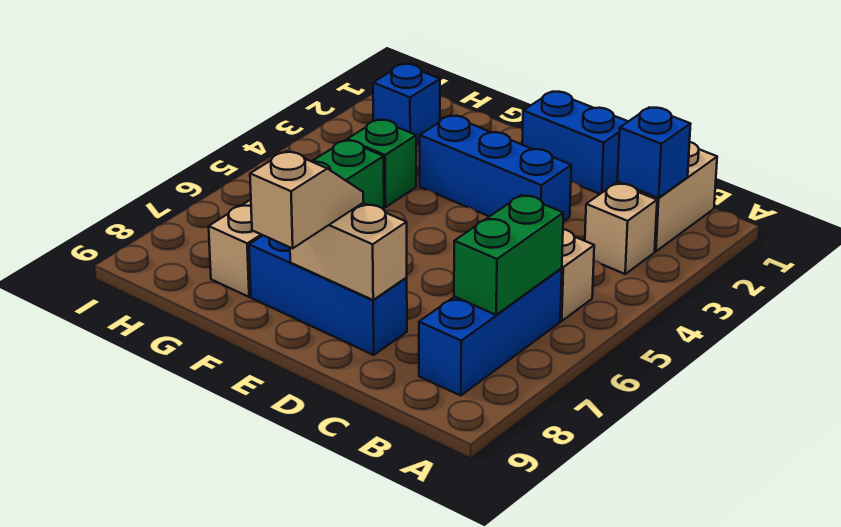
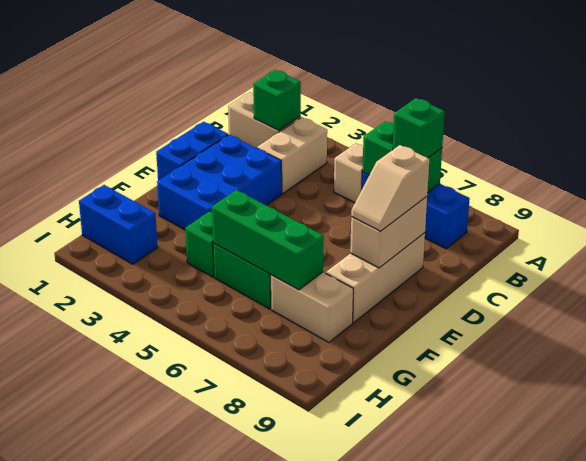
blue 1x1 brick [617,107,691,198] -> green 1x1 brick [253,70,301,130]
tan 1x1 brick [585,183,657,274] -> tan 1x2 brick [257,117,327,194]
none -> green 1x1 brick [393,98,445,158]
blue 1x3 brick [420,115,571,222] -> blue 2x3 brick [157,135,282,230]
blue 1x3 brick [249,235,407,355] -> tan 1x3 brick [326,233,425,323]
tan 1x2 slope [250,151,363,248] -> tan 1x2 slope turned to [351,145,429,231]
none -> green 1x3 brick [212,190,324,290]
blue 1x1 brick [373,64,440,145] -> blue 1x2 brick [79,185,158,264]

